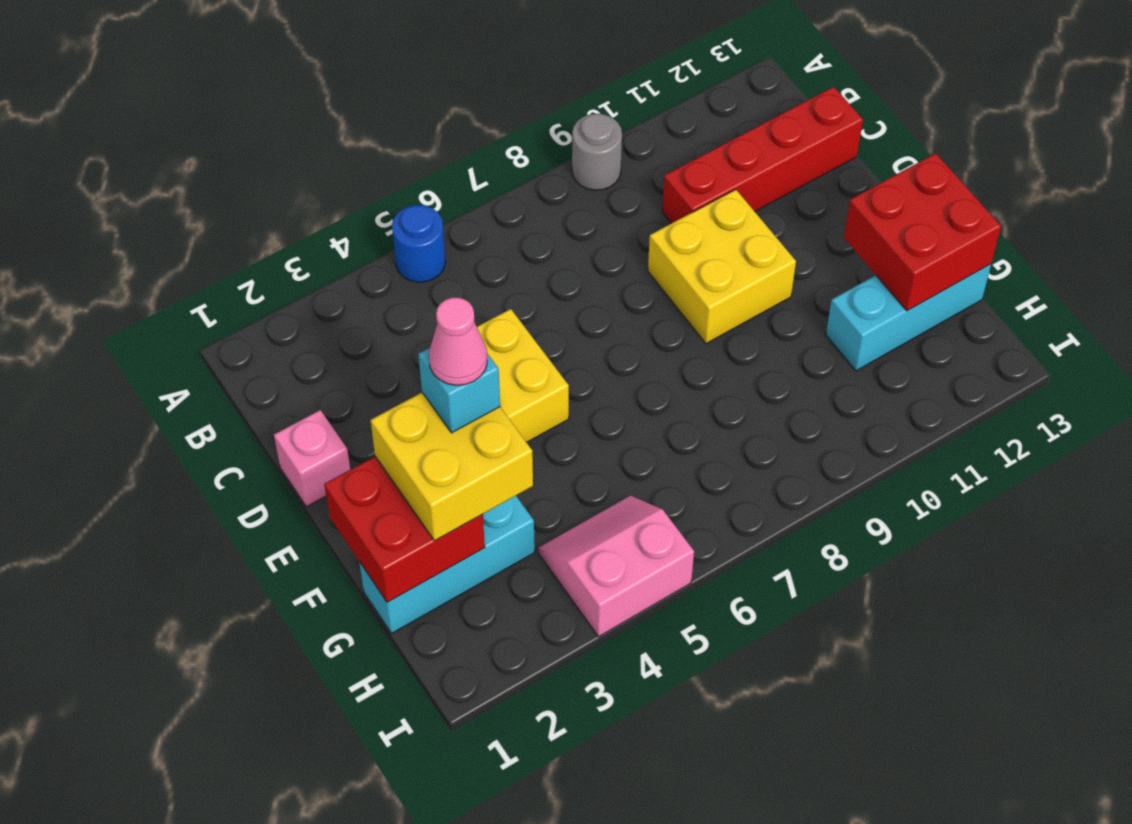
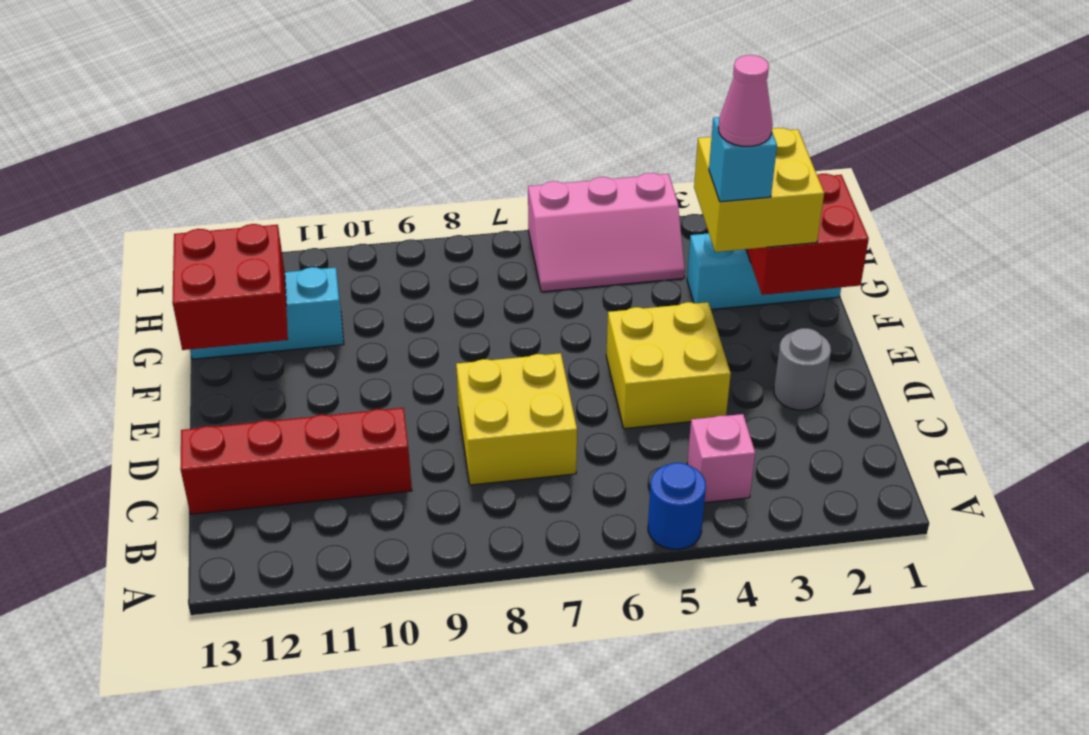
grey 1x1 round brick [572,114,622,190] -> grey 1x1 round brick moved to [774,328,831,410]
pink 1x1 brick [274,410,350,507] -> pink 1x1 brick moved to [687,414,755,503]
yellow 2x2 brick [648,189,796,343] -> yellow 2x2 brick moved to [456,353,577,485]
pink 2x2 slope [538,496,694,637] -> pink 2x3 slope [528,173,685,292]

